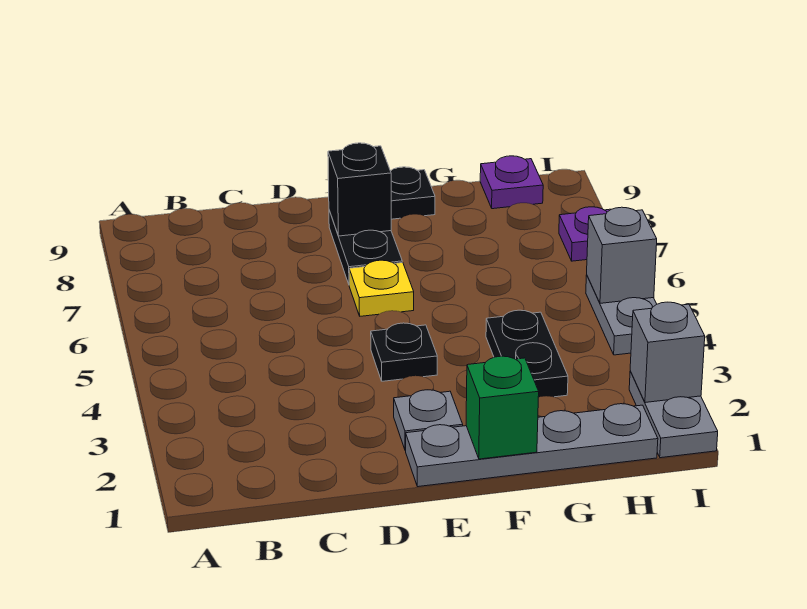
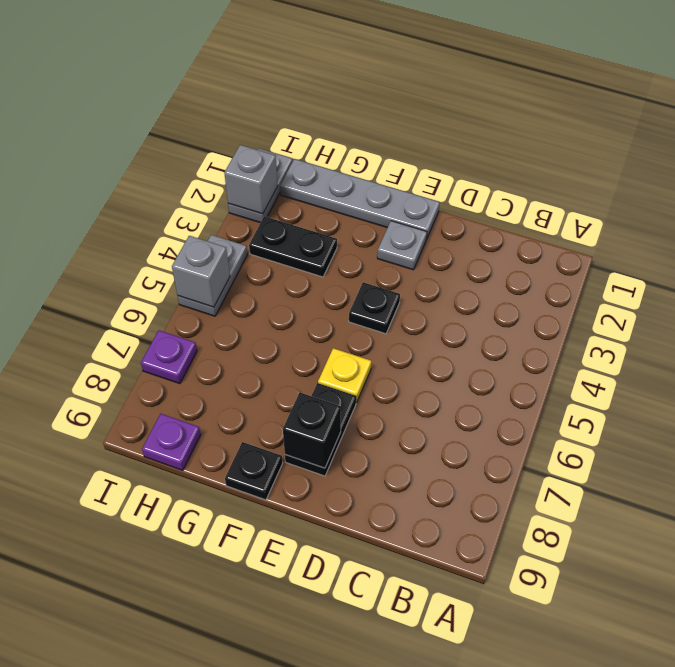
green 1x1 brick [466,356,539,459] -> none
black 1x2 plate [486,310,568,397] -> black 1x2 plate turned to [249,216,337,277]

